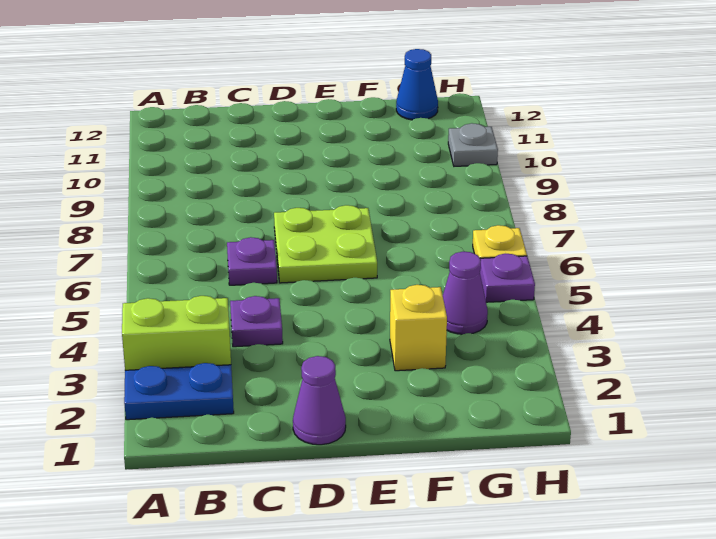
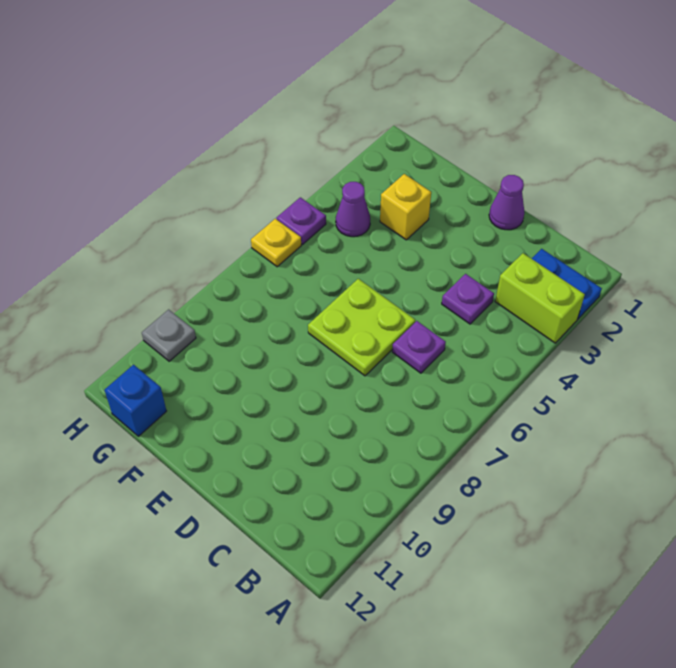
blue 1x1 cone [396,49,438,120] -> blue 1x1 brick [105,365,166,436]

